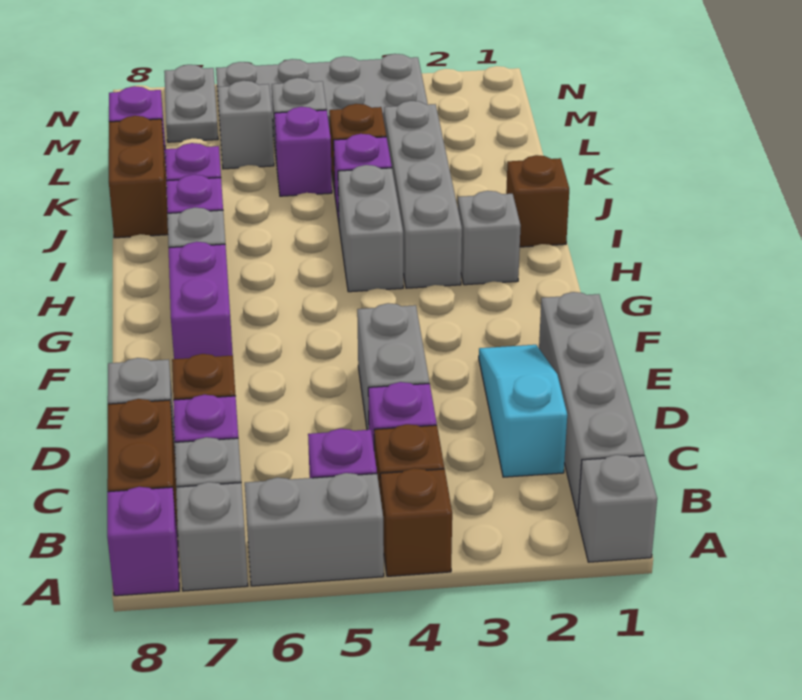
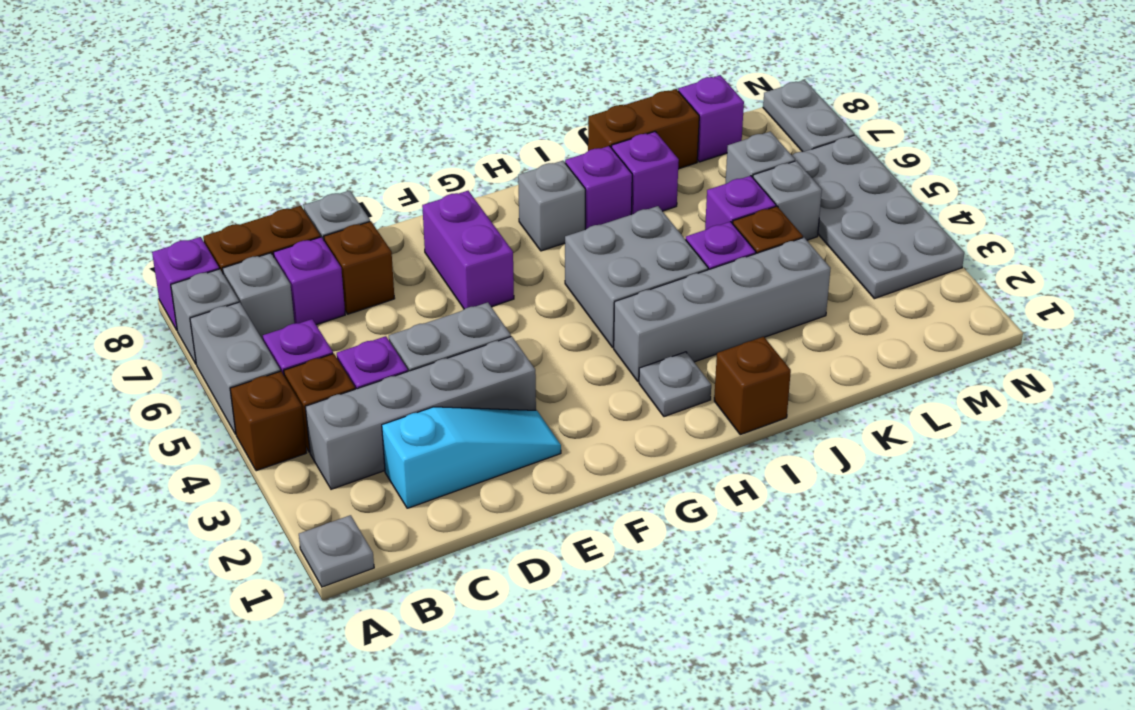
grey 1x1 brick [578,455,657,562] -> grey 1x1 plate [299,515,374,587]
grey 1x4 brick [539,292,644,516] -> grey 1x4 brick moved to [305,336,536,489]
purple 1x2 brick [169,242,233,359] -> purple 1x2 brick turned to [422,191,514,309]
grey 1x1 brick [458,191,521,285] -> grey 1x1 plate [639,352,711,417]
grey 1x2 brick [338,165,403,292] -> grey 2x2 brick [565,206,708,348]
grey 1x2 plate [164,65,218,142] -> grey 1x2 plate turned to [763,80,854,152]

